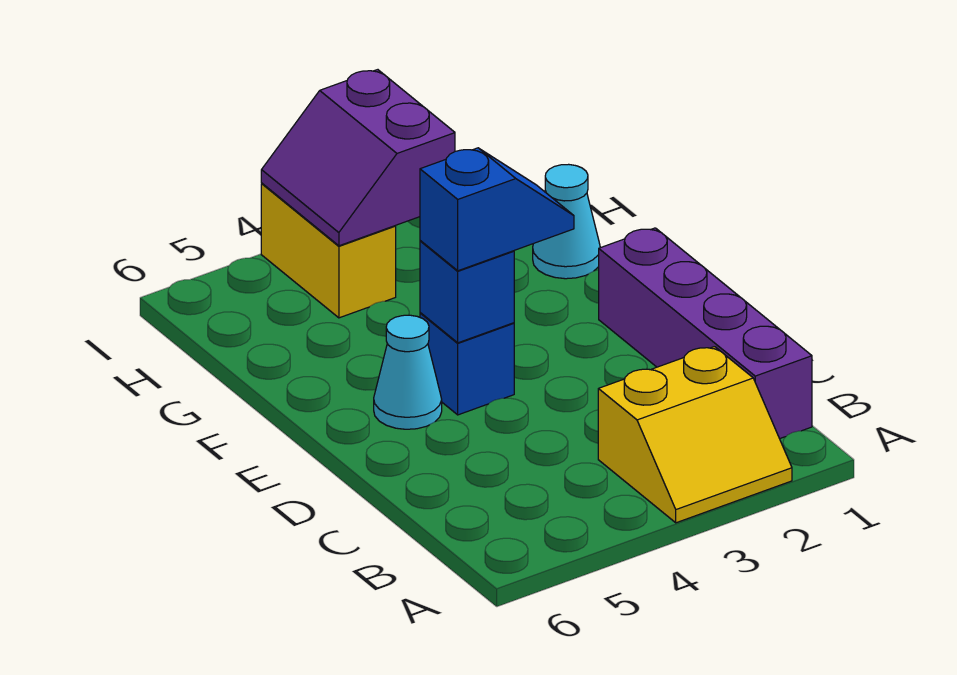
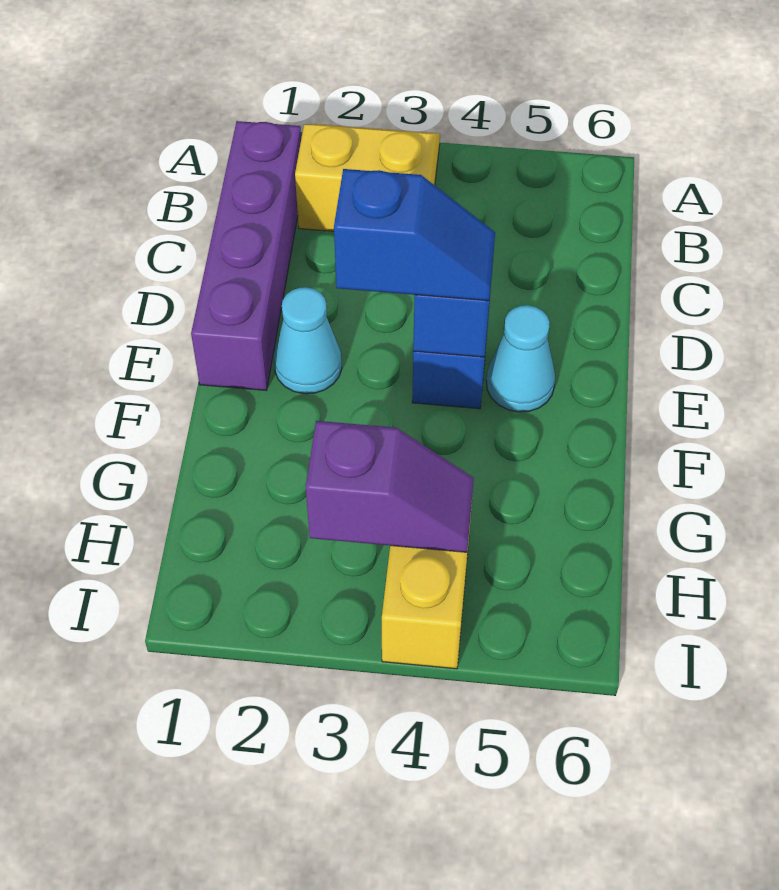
blue 1x2 slope [420,148,574,271] -> blue 1x2 slope turned to [334,169,495,301]
cyan 1x1 cone [533,164,600,279] -> cyan 1x1 cone moved to [274,287,342,394]
purple 2x2 slope [261,70,455,246] -> purple 1x2 slope [306,421,474,552]

